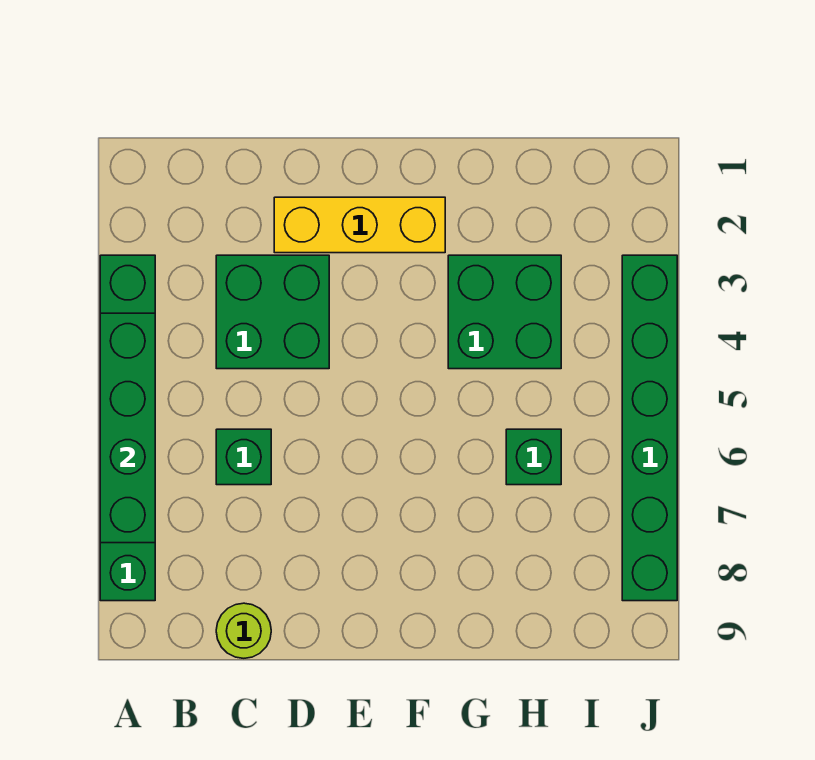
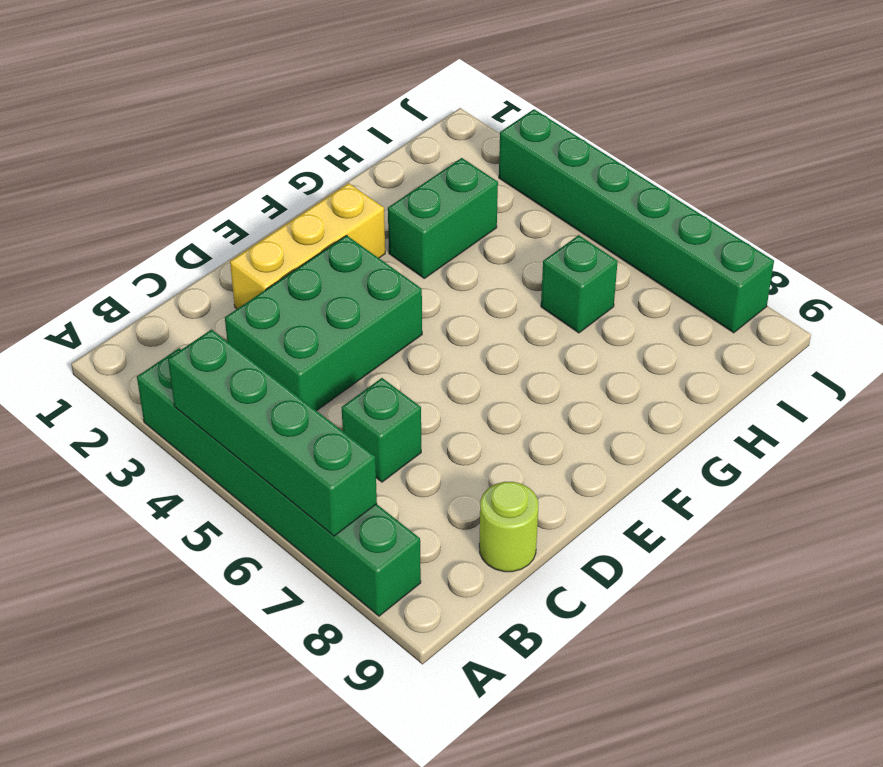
green 2x2 brick [216,255,329,369] -> green 2x3 brick [225,235,422,411]
green 2x2 brick [448,255,561,369] -> green 1x2 brick [388,158,498,278]

